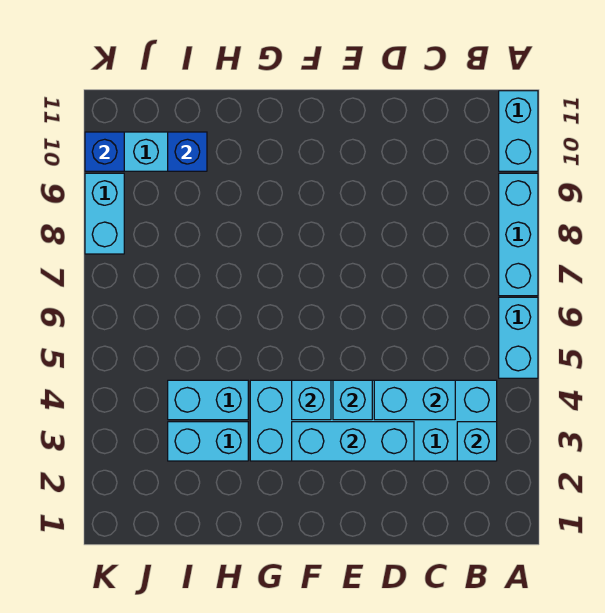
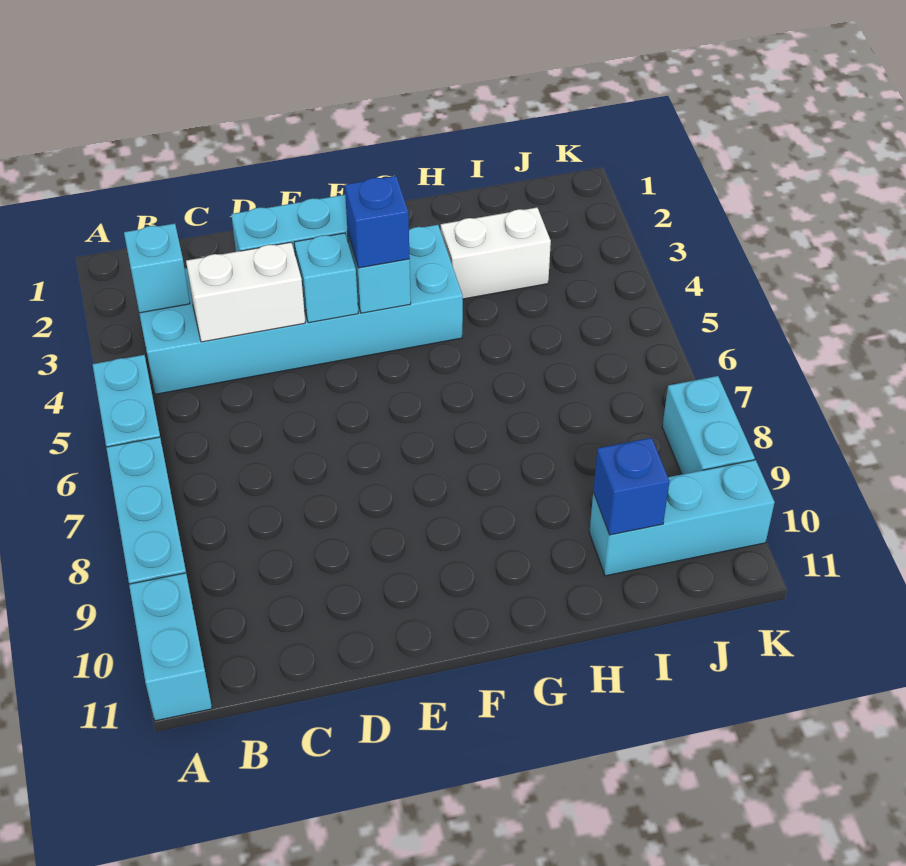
cyan 1x2 brick [374,380,455,420] -> white 1x2 brick [186,242,305,342]
cyan 1x2 brick [168,422,248,461] -> white 1x2 brick [441,208,551,299]
cyan 1x2 brick [168,380,248,420] -> none
blue 1x1 brick [85,132,124,171] -> blue 1x1 brick moved to [345,176,410,268]

